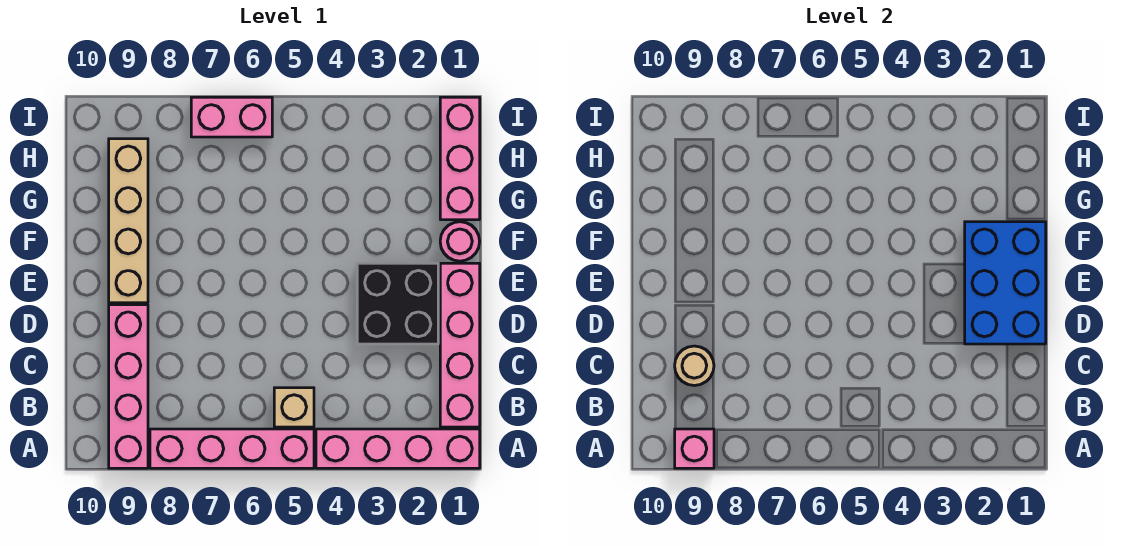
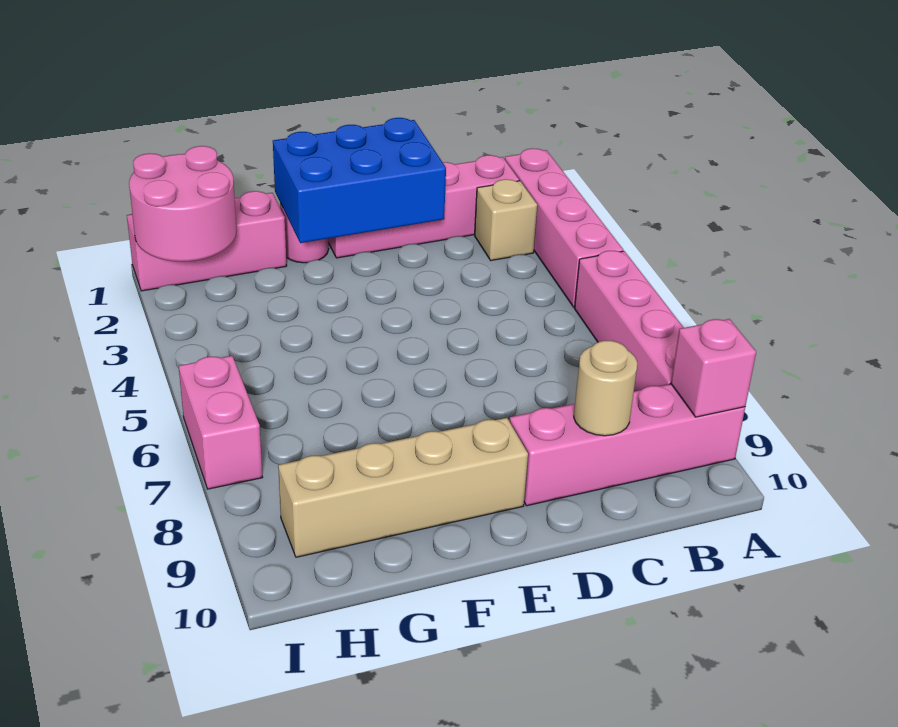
tan 1x1 brick [274,388,314,427] -> tan 1x1 brick moved to [475,179,537,261]
black 2x2 brick [357,263,438,344] -> none
none -> pink 2x2 round brick [129,146,237,261]

